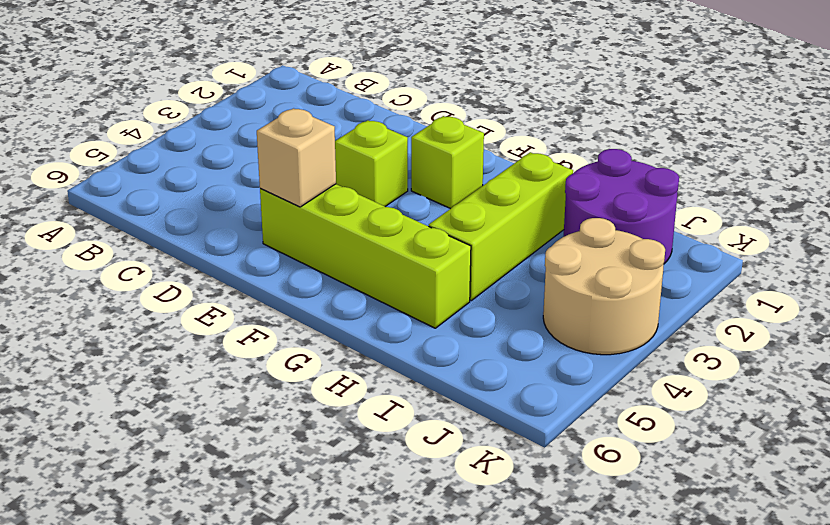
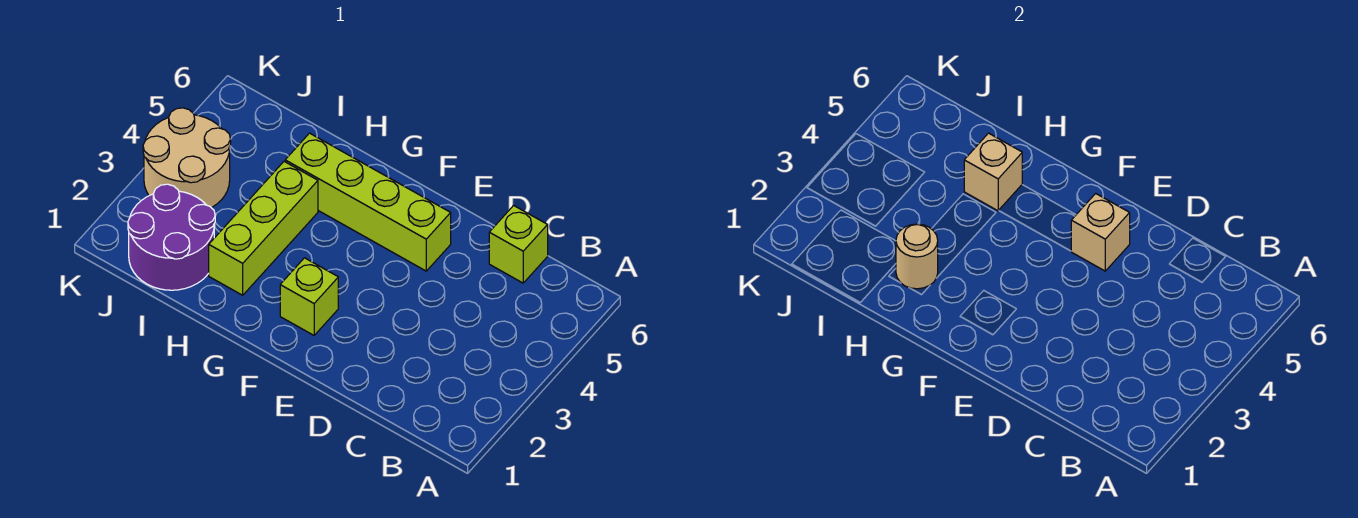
lime 1x1 brick [335,120,408,207] -> lime 1x1 brick moved to [489,206,548,283]
none -> tan 1x1 round brick [896,224,938,289]
none -> tan 1x1 brick [964,133,1022,211]

